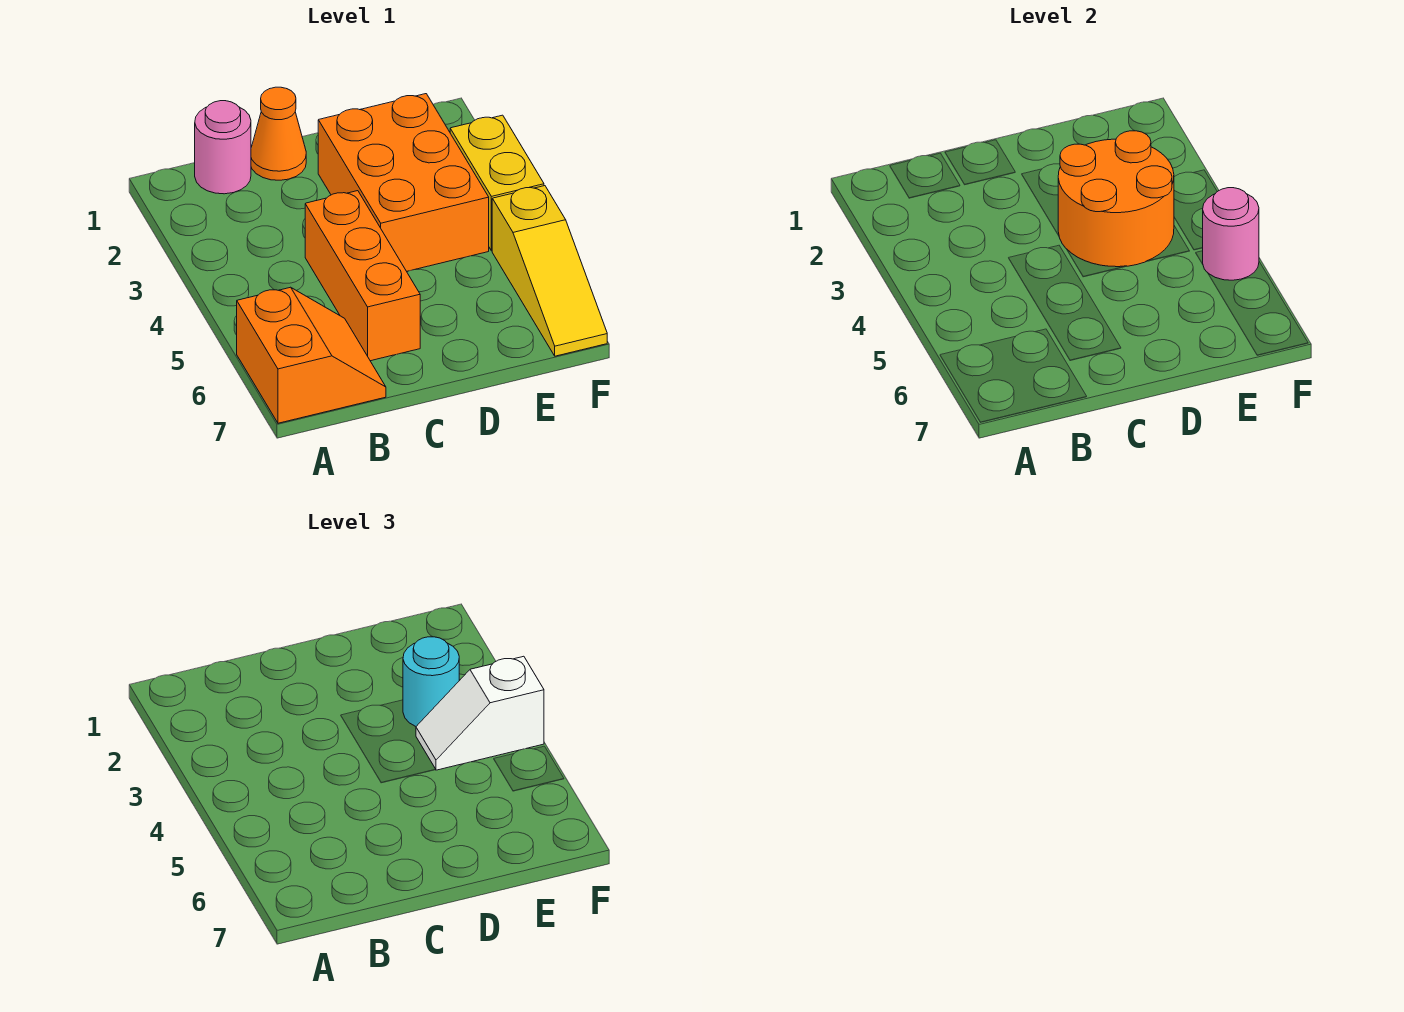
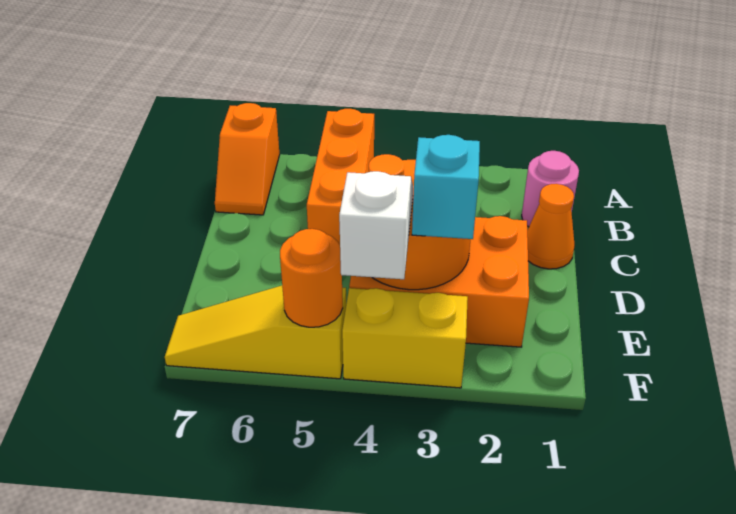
orange 2x2 slope [237,287,386,423] -> orange 1x2 slope [215,103,280,215]
orange 1x3 brick [305,191,420,361] -> orange 1x3 brick turned to [307,109,374,245]
cyan 1x1 round brick [403,637,459,726] -> cyan 1x1 brick [412,135,480,239]
pink 1x1 round brick [1203,188,1259,280] -> orange 1x1 round brick [280,229,343,327]

